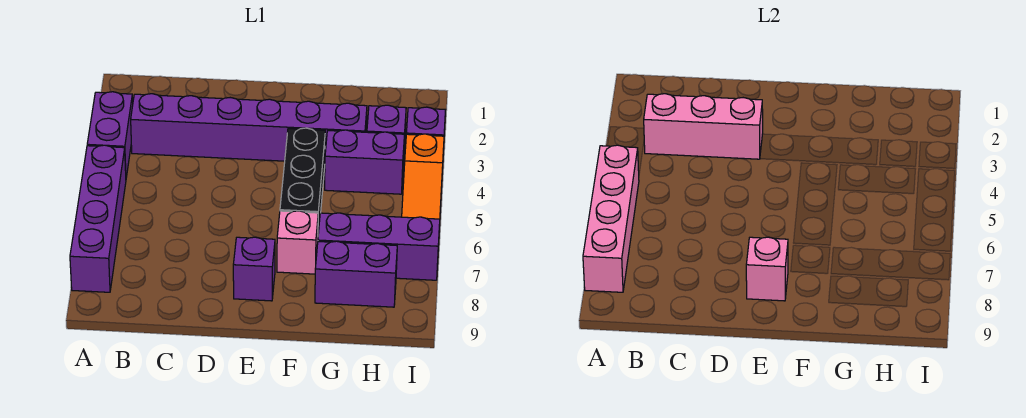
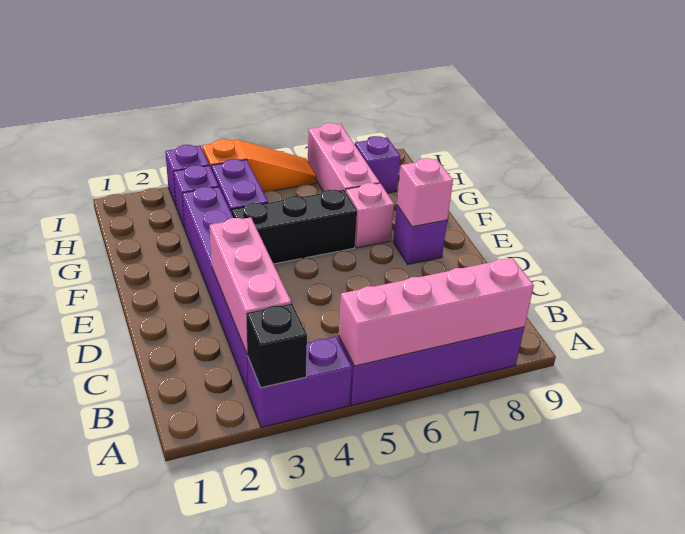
none -> black 1x1 brick [246,304,307,388]
purple 1x3 brick [318,213,440,280] -> pink 1x3 brick [308,123,380,192]
purple 1x2 brick [315,241,397,307] -> purple 1x1 brick [355,136,400,193]

